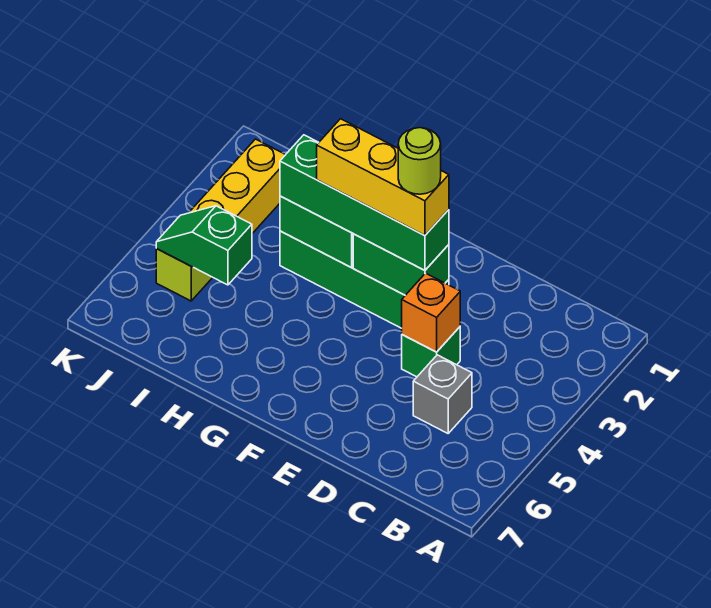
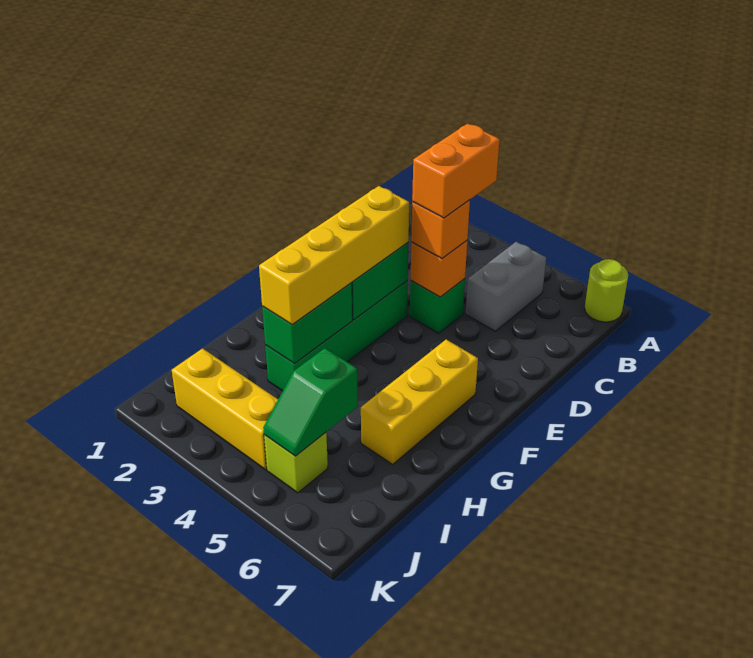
none -> orange 1x2 brick [412,124,500,218]
grey 1x1 brick [413,355,472,433] -> grey 1x2 brick [466,242,546,331]
none -> orange 1x1 brick [411,200,470,259]
green 1x4 brick [280,135,449,270] -> yellow 1x4 brick [259,186,409,325]
yellow 1x3 brick [317,119,449,235] -> yellow 1x3 brick moved to [361,339,478,464]
lime 1x1 round brick [398,128,441,194] -> lime 1x1 round brick moved to [584,259,628,322]

